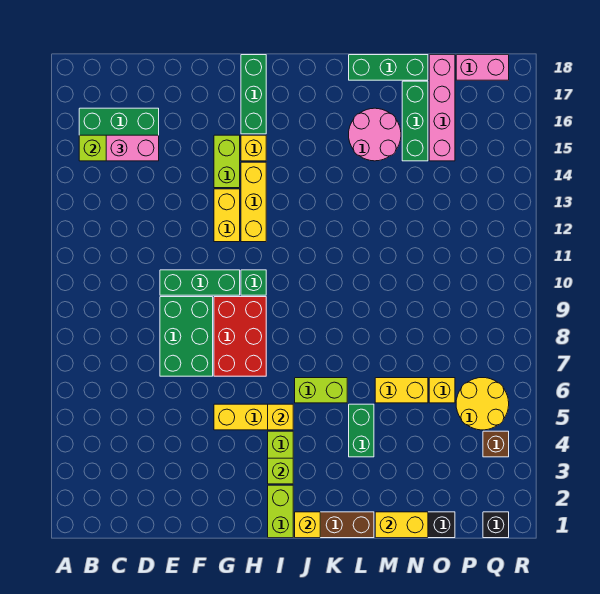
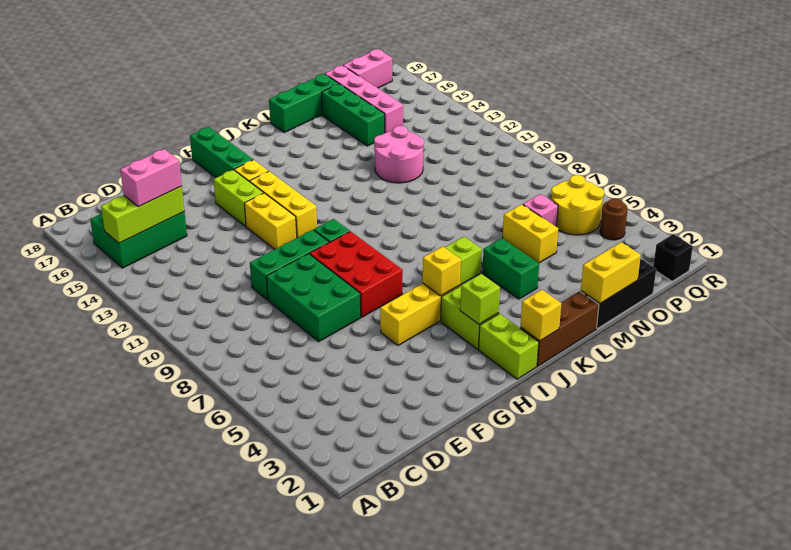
pink 2x2 round brick [349,108,401,161] -> pink 2x2 round brick moved to [374,126,424,183]
yellow 1x2 brick [375,378,428,403] -> yellow 1x2 brick turned to [503,204,558,263]
yellow 1x1 brick [429,378,455,403] -> pink 1x1 brick [523,194,558,227]
brown 1x1 brick [483,431,509,457] -> brown 1x1 round brick [600,199,628,240]

